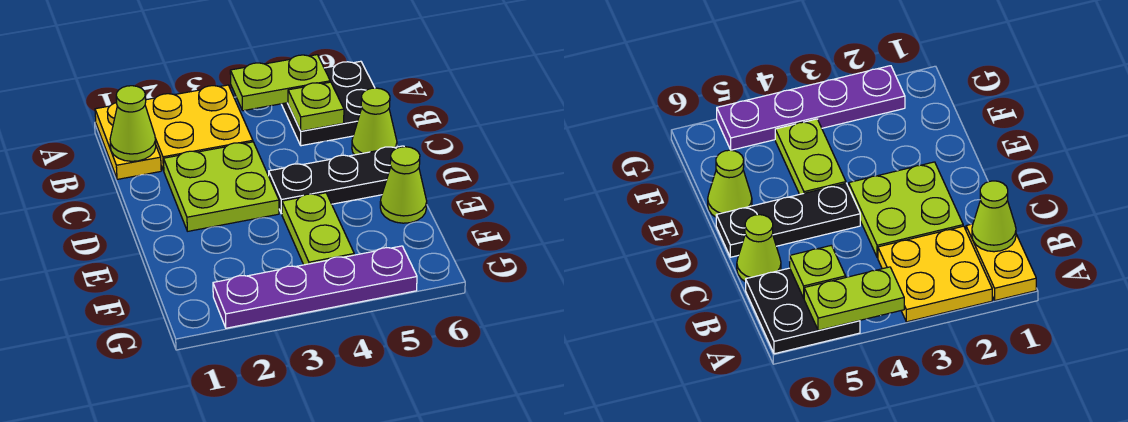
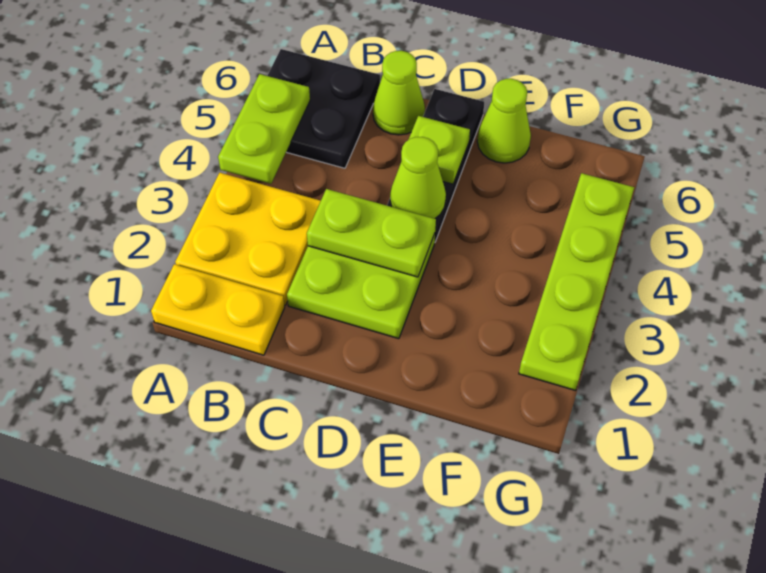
lime 1x1 cone [110,86,156,161] -> lime 1x1 cone moved to [390,137,446,219]
lime 1x1 plate [288,82,344,131] -> lime 1x1 plate moved to [408,116,470,184]
lime 1x2 plate [282,193,354,265] -> lime 1x2 plate moved to [307,189,436,277]
purple 1x4 plate [213,246,417,328] -> lime 1x4 plate [519,173,634,390]

